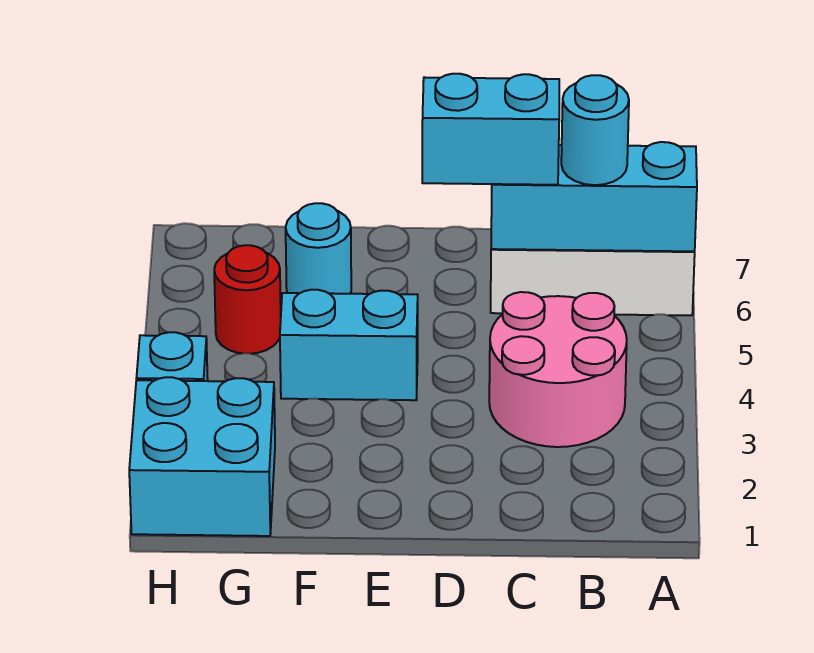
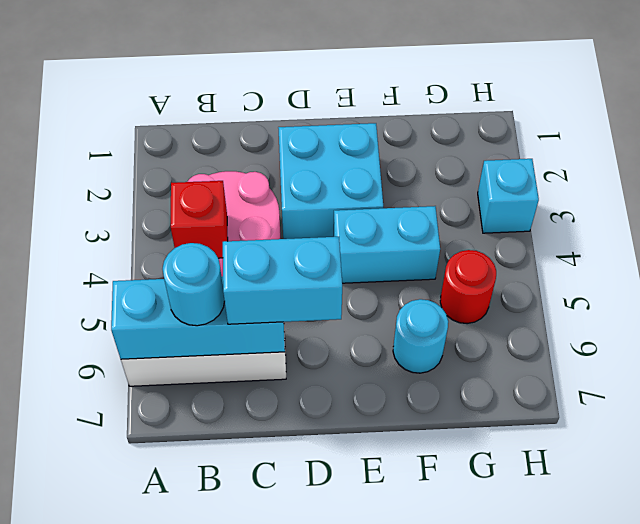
none -> red 1x1 brick [171,181,228,258]
cyan 2x2 brick [129,377,275,536] -> cyan 2x2 brick moved to [278,123,383,239]

